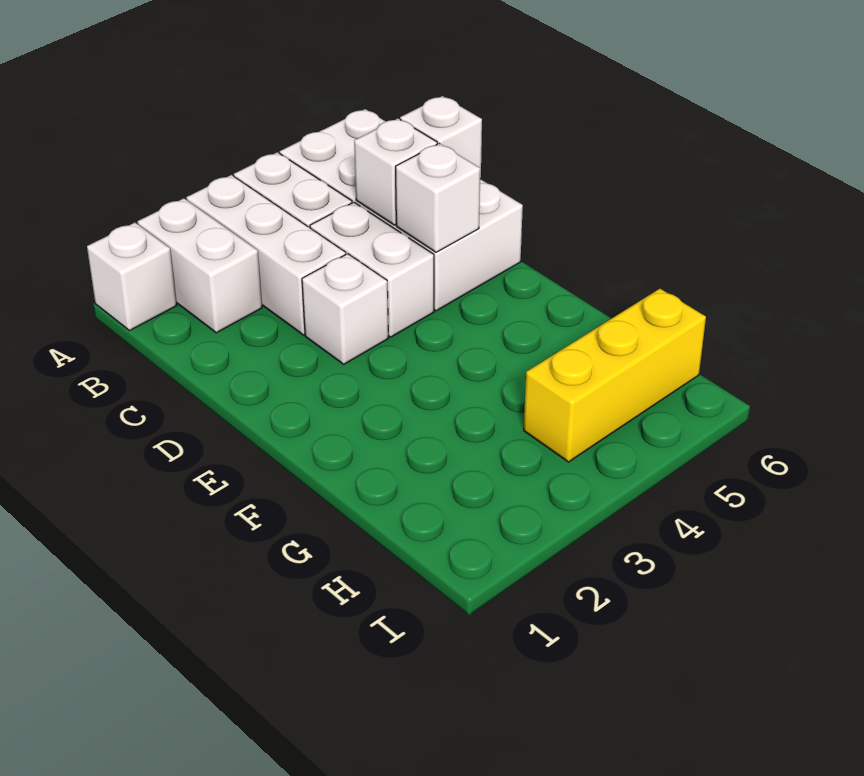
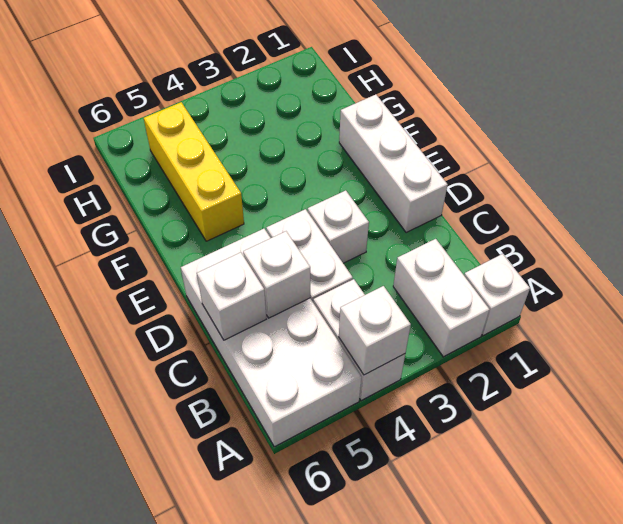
white 1x3 brick [186,175,346,335] -> white 1x3 brick moved to [339,95,448,233]
white 1x1 brick [396,143,480,252] -> white 1x1 brick moved to [339,286,411,375]
yellow 1x3 brick [524,289,706,462] -> yellow 1x3 brick turned to [144,102,244,241]

